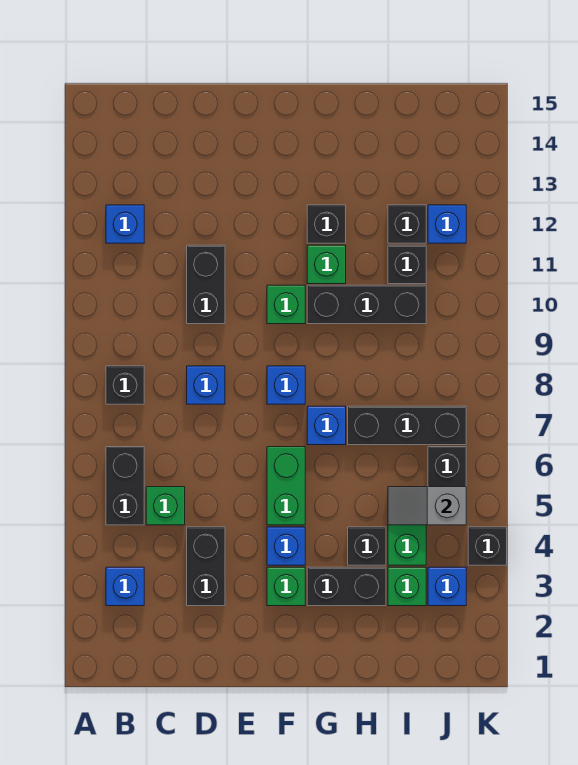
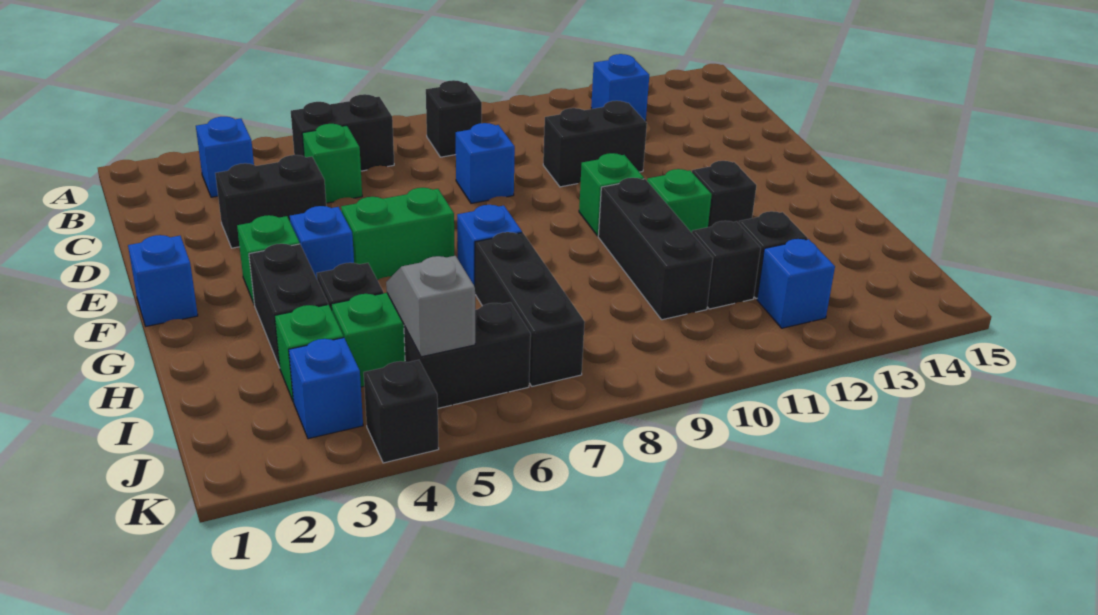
blue 1x1 brick [267,366,305,404] -> blue 1x1 brick moved to [128,235,198,326]

